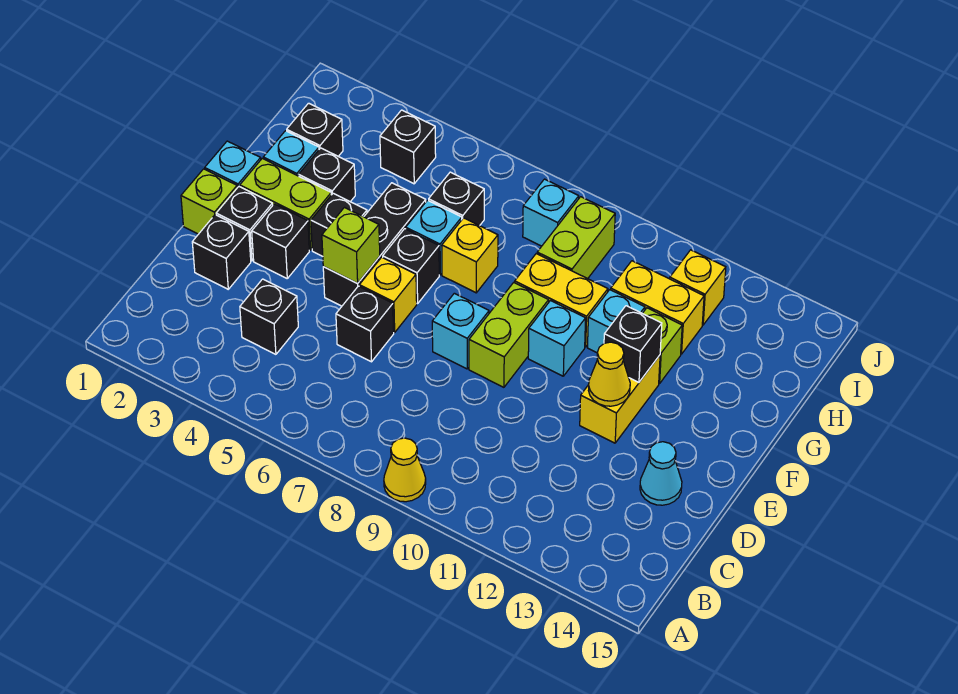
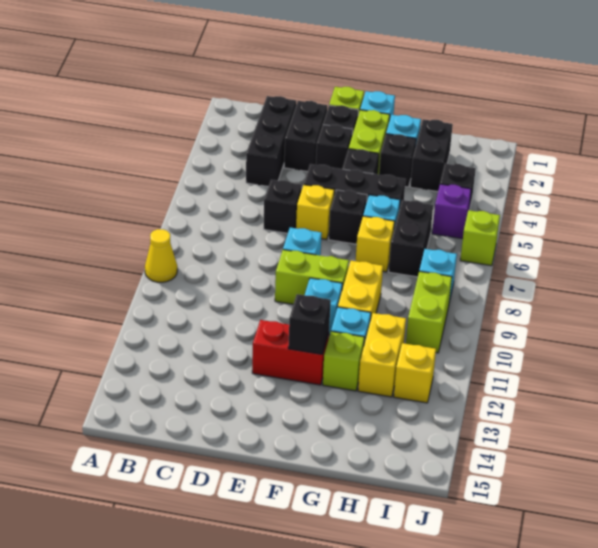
black 1x1 brick [240,279,298,354] -> black 1x3 brick [246,96,296,187]
black 1x1 brick [192,215,251,289] -> black 1x2 brick [284,101,327,172]
cyan 1x1 cone [640,442,682,505] -> none
lime 1x1 brick [322,208,380,283] -> lime 1x1 brick moved to [460,210,500,266]
yellow 1x2 brick [580,355,660,443] -> red 1x2 brick [252,320,329,385]
yellow 1x1 cone [589,342,630,406] -> none
black 1x1 brick [287,103,343,156] -> black 1x2 brick [410,119,453,192]
black 1x1 brick [429,172,484,226] -> black 1x2 brick [389,200,433,277]
lime 1x2 brick [537,197,615,279] -> lime 1x2 brick turned to [406,271,452,353]
none -> purple 1x1 brick [432,184,471,239]

